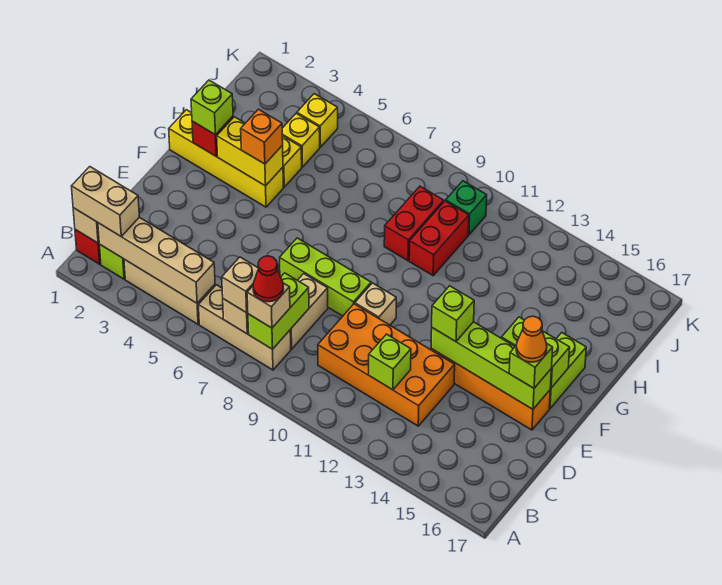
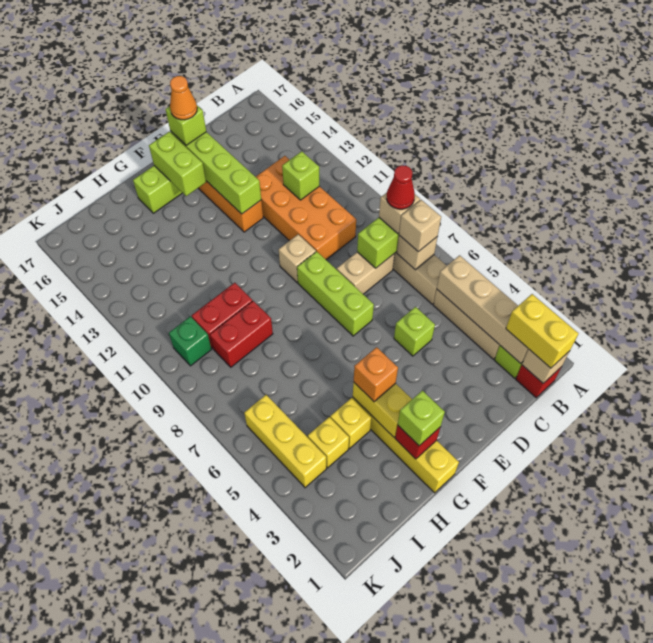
tan 1x2 brick [72,167,139,237] -> yellow 1x2 brick [506,294,579,368]
lime 1x1 brick [432,286,474,342] -> lime 1x1 brick moved to [394,307,435,356]
yellow 1x1 brick [297,94,338,147] -> yellow 1x3 brick [244,395,326,488]

